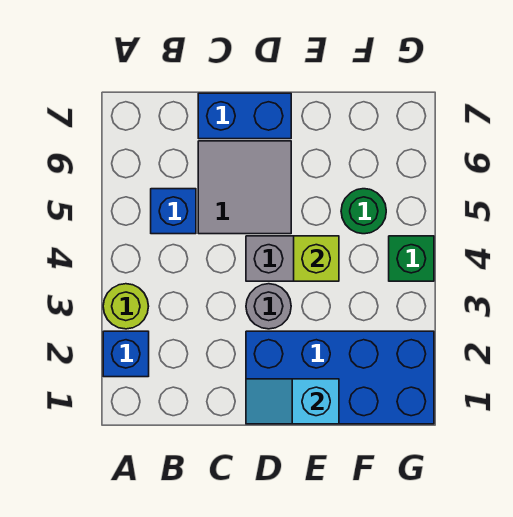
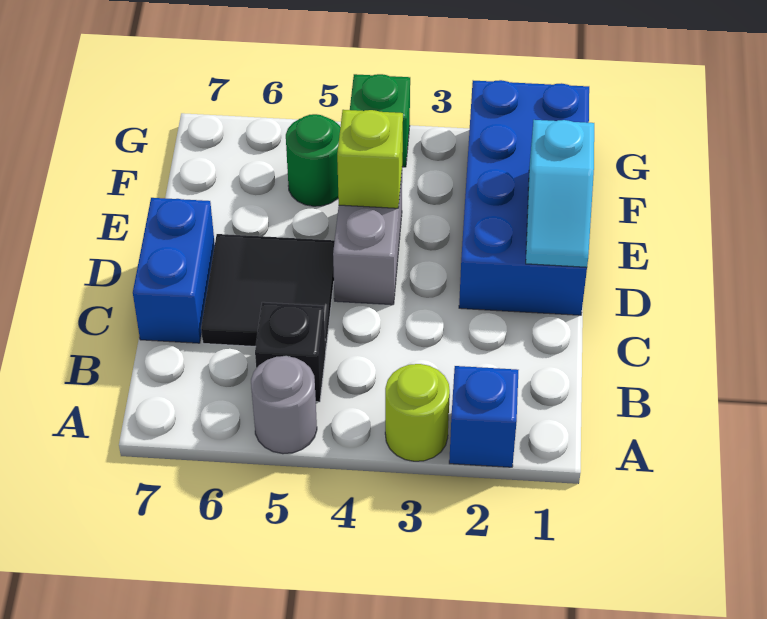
blue 1x1 brick [151,189,196,234] -> black 1x1 brick [255,302,326,402]
grey 2x2 tile [198,141,291,234] -> black 2x2 tile [201,234,335,348]
grey 1x1 round brick [246,284,291,329] -> grey 1x1 round brick moved to [251,356,317,454]

